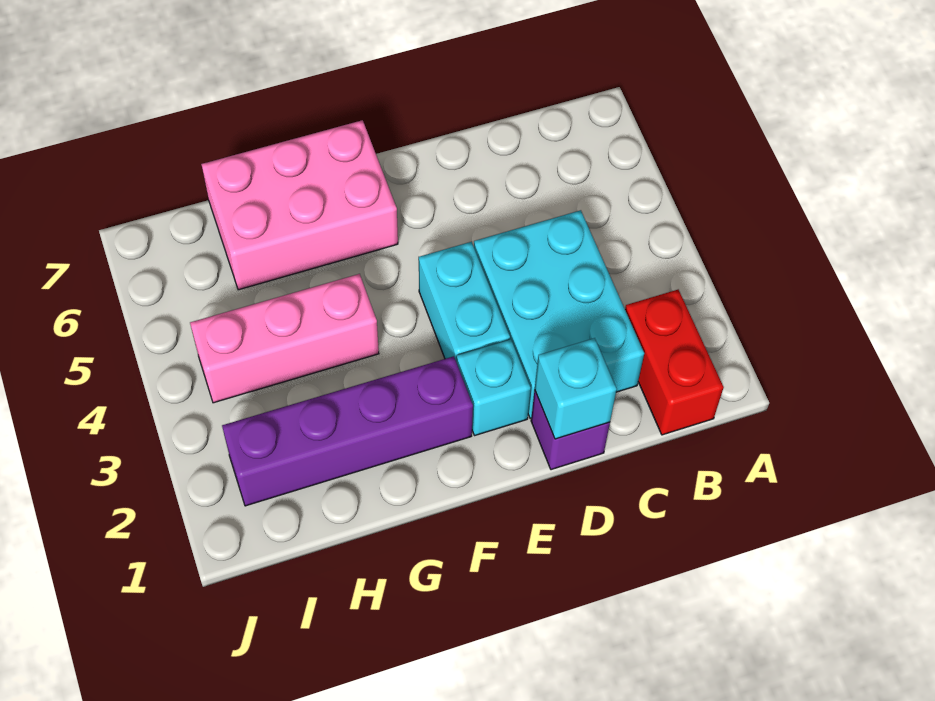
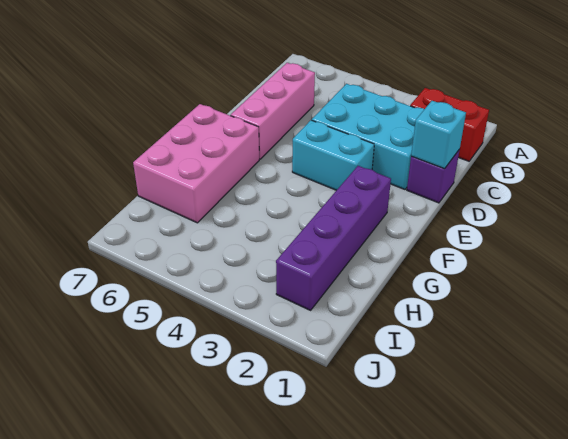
cyan 1x1 brick [457,339,531,436] -> none
pink 1x3 brick [190,274,379,403] -> pink 1x3 brick moved to [231,63,315,159]

